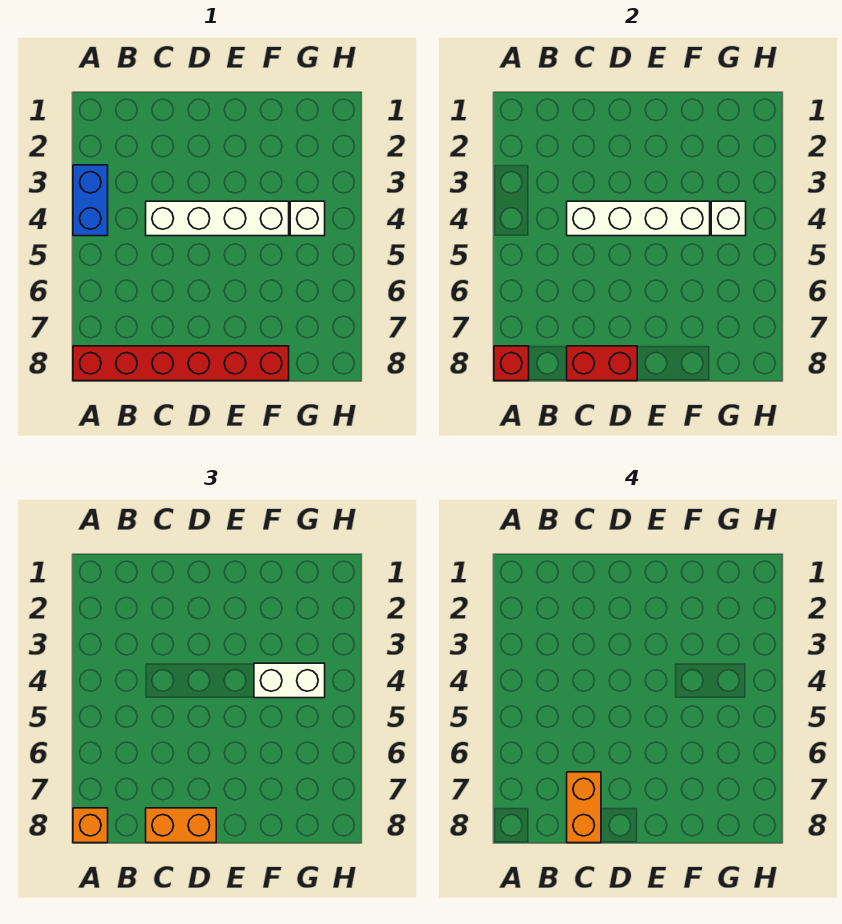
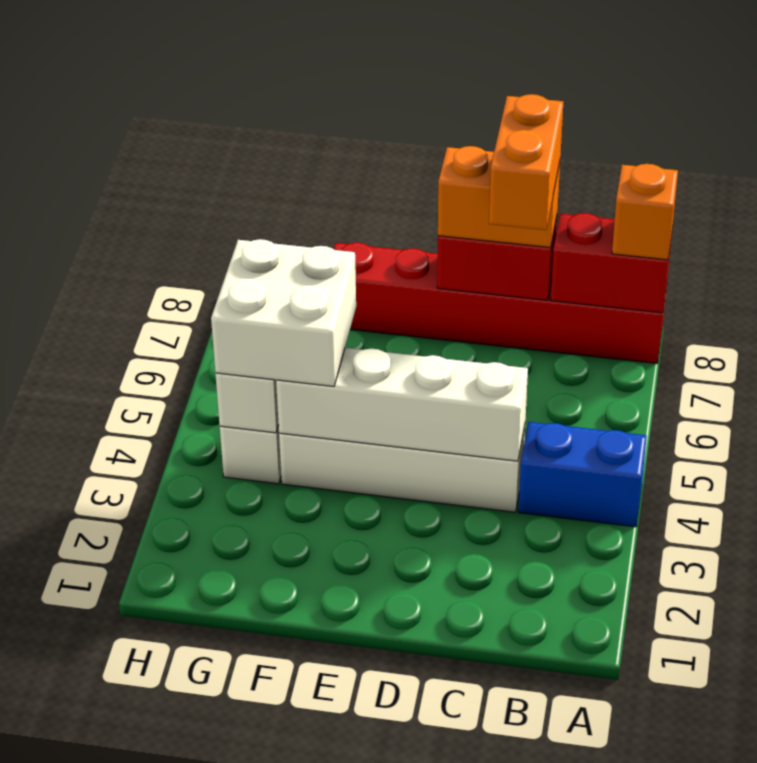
blue 1x2 brick [73,165,108,236] -> blue 1x2 brick turned to [519,422,647,527]
red 1x1 brick [494,346,529,381] -> red 1x2 brick [551,213,672,313]
white 1x2 brick [254,663,325,698] -> white 2x2 brick [211,239,356,386]

